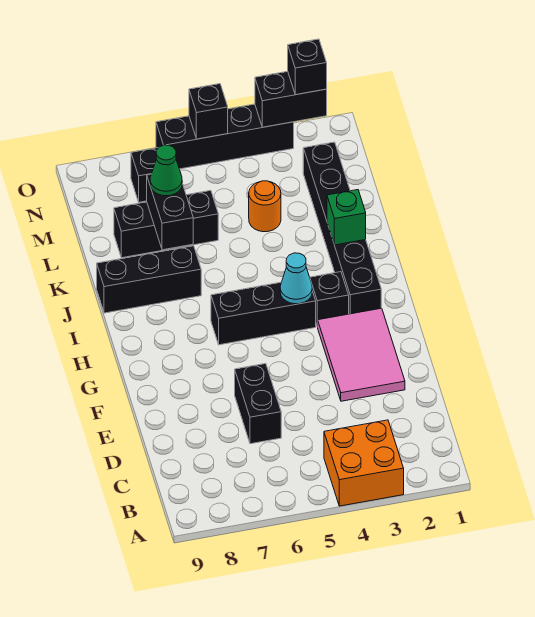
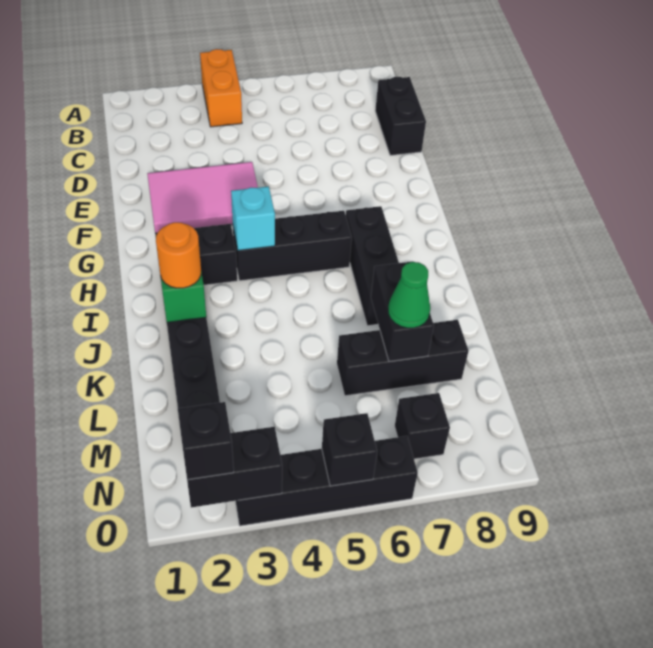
orange 2x2 brick [324,420,404,506] -> orange 1x2 brick [200,49,242,127]
black 1x2 brick [235,364,281,444] -> black 1x2 brick moved to [375,77,426,155]
pink 2x3 tile [318,308,405,401] -> pink 2x3 tile turned to [147,162,258,232]
cyan 1x1 cone [280,253,312,304] -> cyan 1x1 brick [231,186,275,250]
black 1x3 brick [97,246,201,313] -> black 1x3 brick turned to [346,206,399,326]
orange 1x1 round brick [249,181,281,232] -> orange 1x1 round brick moved to [156,222,201,288]

